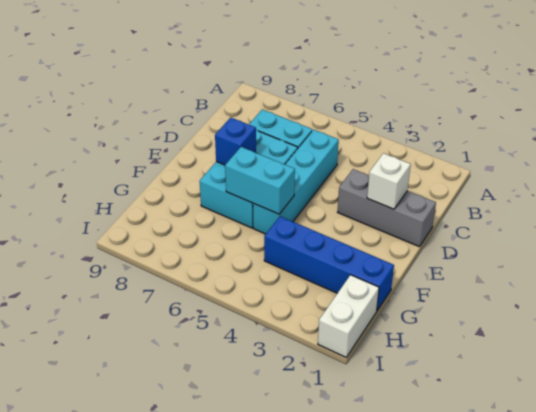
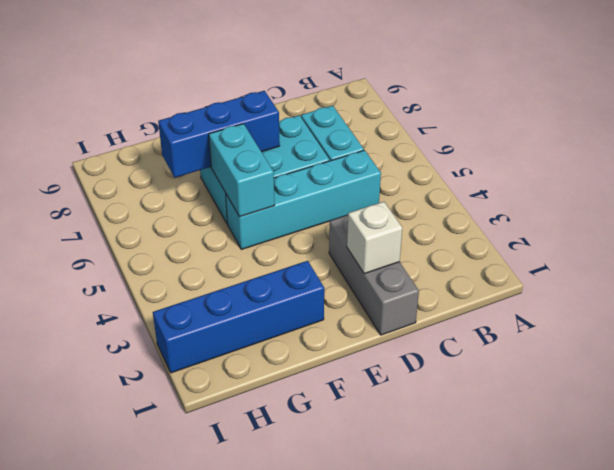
blue 1x1 brick [215,118,256,165] -> blue 1x3 brick [158,91,280,177]
blue 1x4 brick [264,216,394,311] -> blue 1x4 brick turned to [153,261,324,373]
white 1x2 brick [318,275,379,357] -> none

